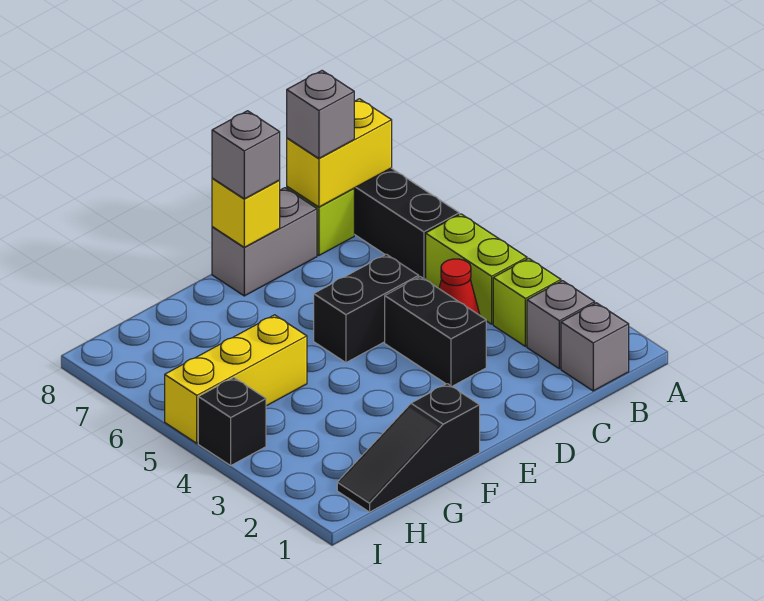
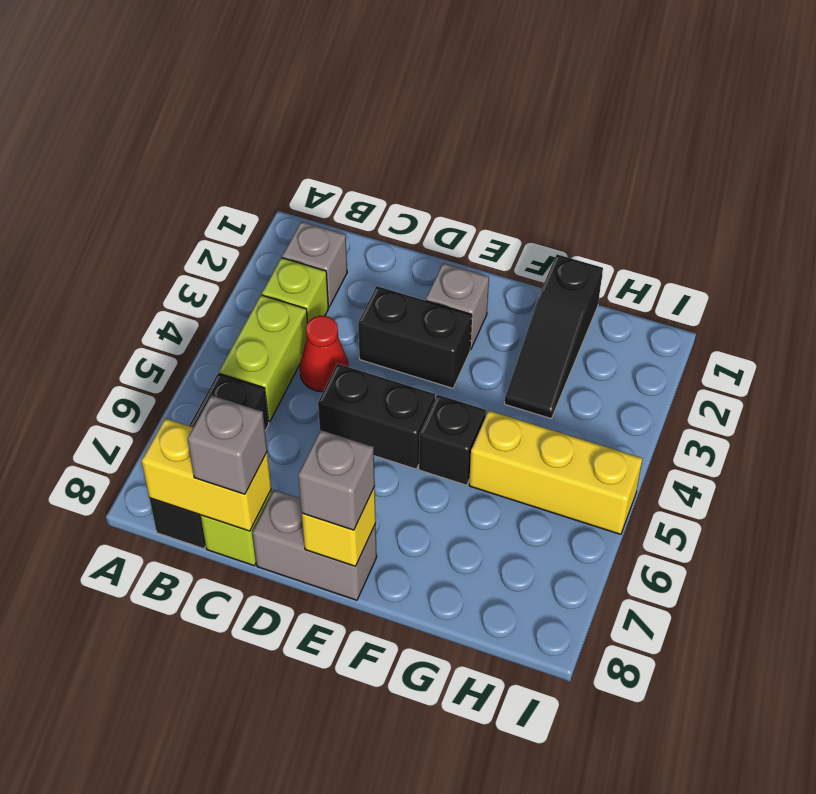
grey 1x1 brick [561,303,629,391] -> grey 1x1 brick moved to [426,263,489,350]
black 1x2 brick [385,277,486,386] -> black 1x2 brick turned to [358,286,472,388]
black 1x3 slope [337,384,480,512] -> black 1x3 slope turned to [505,255,603,419]
black 1x1 brick [198,378,266,465] -> black 1x1 brick moved to [419,395,486,485]

